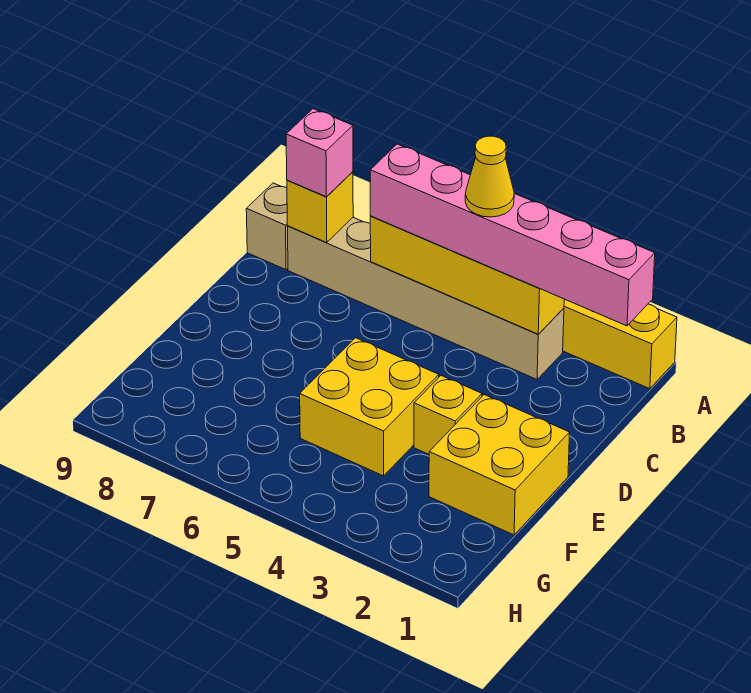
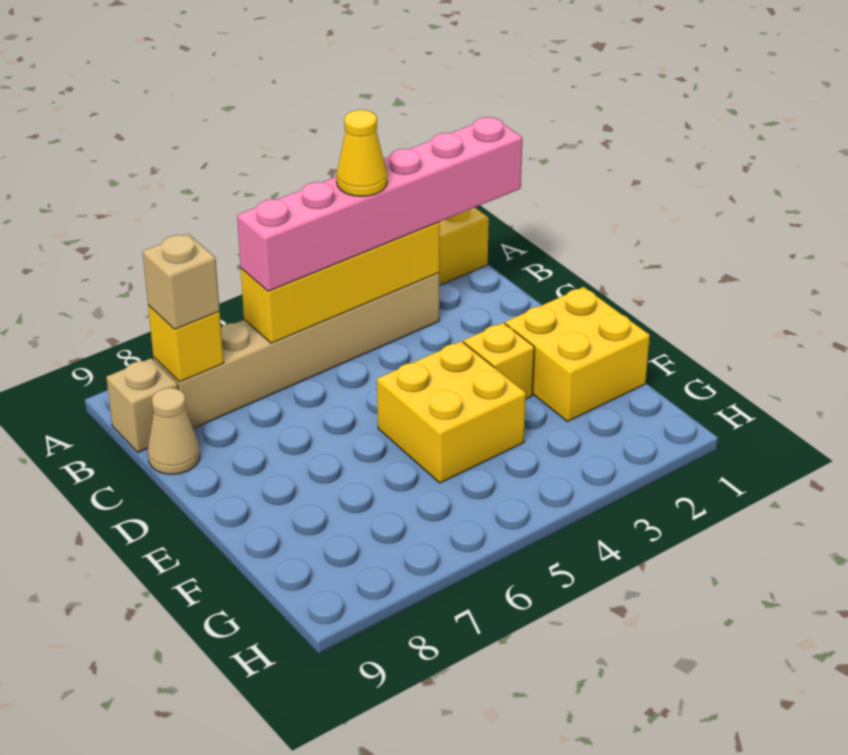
pink 1x1 brick [286,109,353,197] -> tan 1x1 brick [142,234,220,329]
none -> tan 1x1 cone [148,388,200,474]

